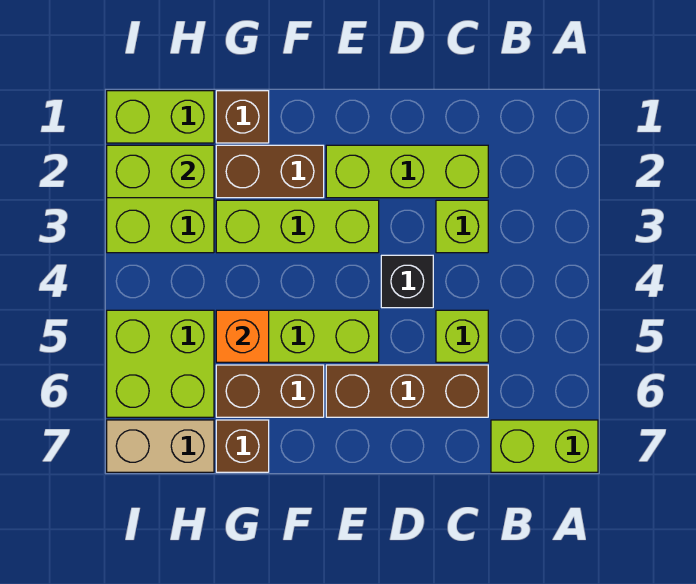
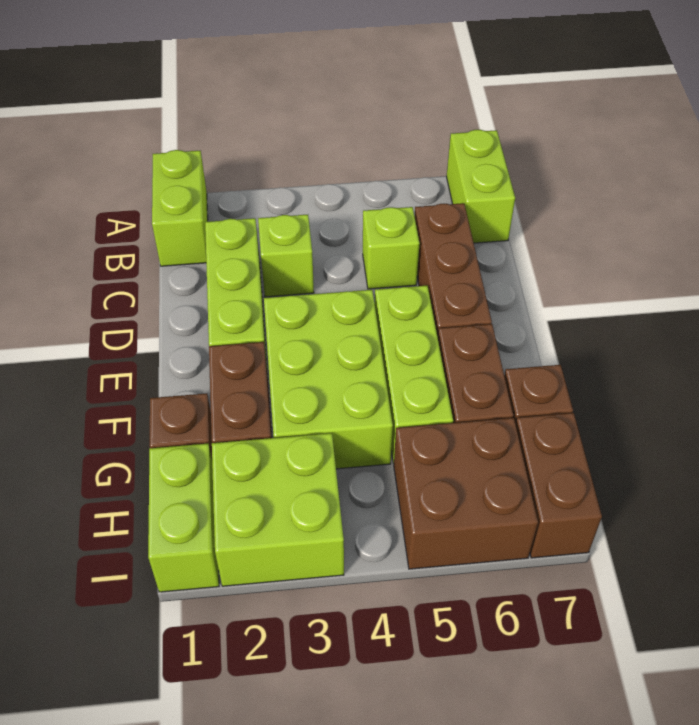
black 1x1 brick [381,255,433,308] -> none
lime 1x3 brick [216,200,379,253] -> lime 2x3 brick [264,290,393,469]
orange 1x1 brick [216,310,269,362] -> none
lime 1x2 brick [107,145,214,198] -> lime 1x2 brick moved to [152,150,208,266]
lime 2x2 brick [107,310,214,417] -> brown 2x2 brick [394,418,538,569]
tan 1x2 brick [107,420,214,472] -> brown 1x2 brick [516,413,602,558]

